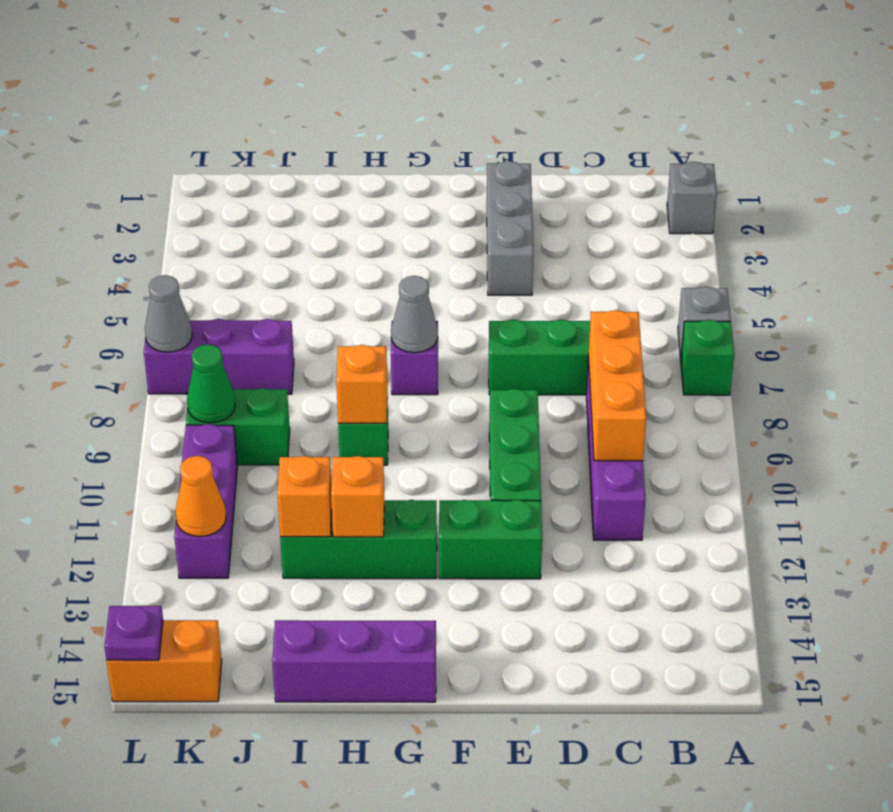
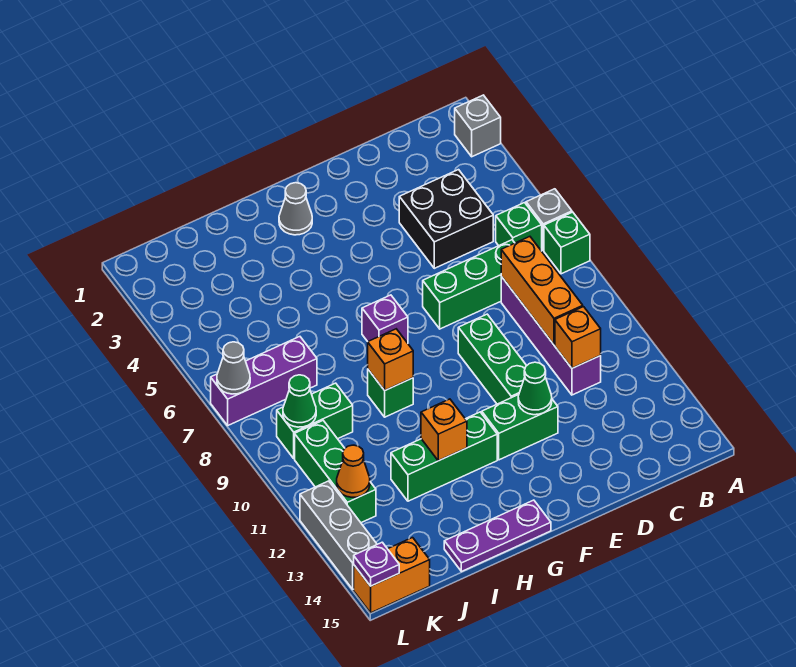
none -> green 1x1 brick [496,203,542,251]
none -> black 2x2 brick [399,170,493,268]
grey 1x3 brick [487,161,534,295] -> grey 1x3 brick moved to [300,481,377,589]
none -> green 1x1 cone [518,362,552,415]
grey 1x1 cone [391,276,438,353] -> grey 1x1 cone moved to [279,183,312,235]
purple 1x3 brick [272,620,436,702] -> purple 1x3 plate [444,500,551,572]
orange 1x1 brick [277,456,332,537] -> orange 1x1 brick moved to [555,307,601,368]
purple 1x3 brick [174,424,237,578] -> green 1x3 brick [295,421,376,523]

